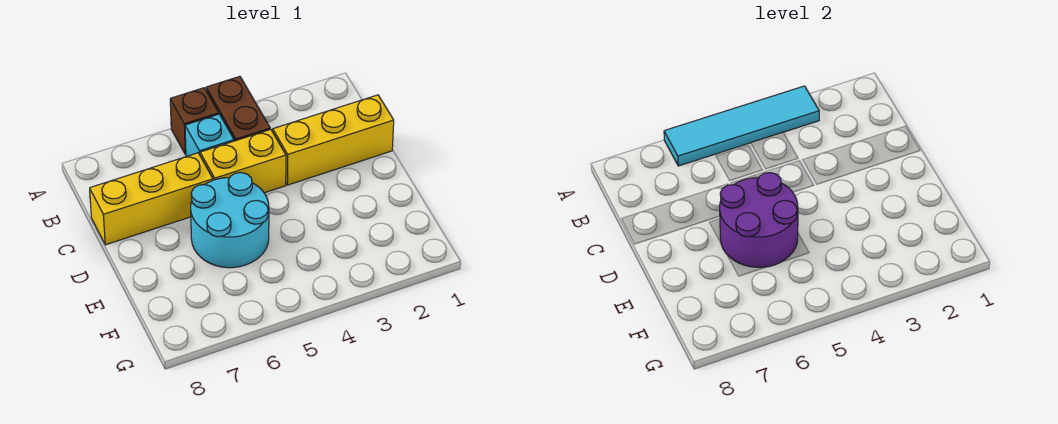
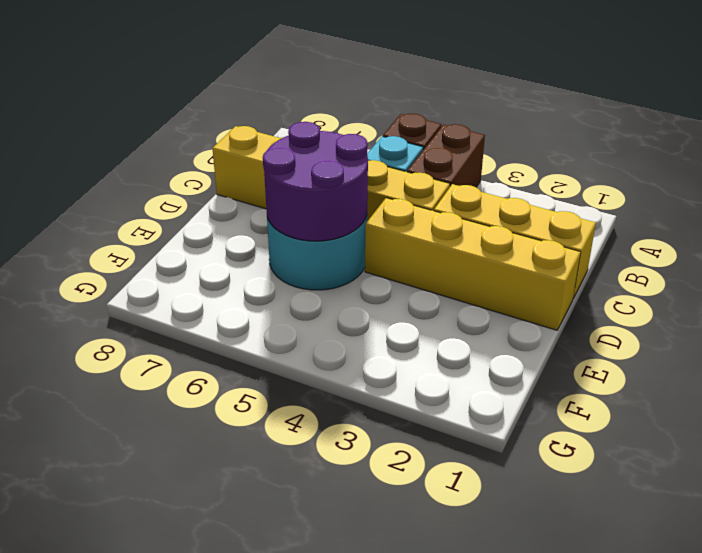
cyan 1x4 tile [664,86,819,166] -> none
none -> yellow 1x4 brick [365,198,581,330]

